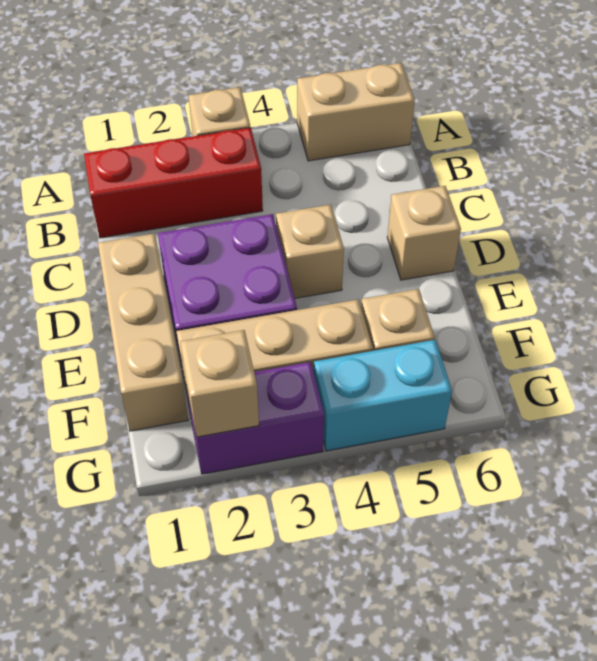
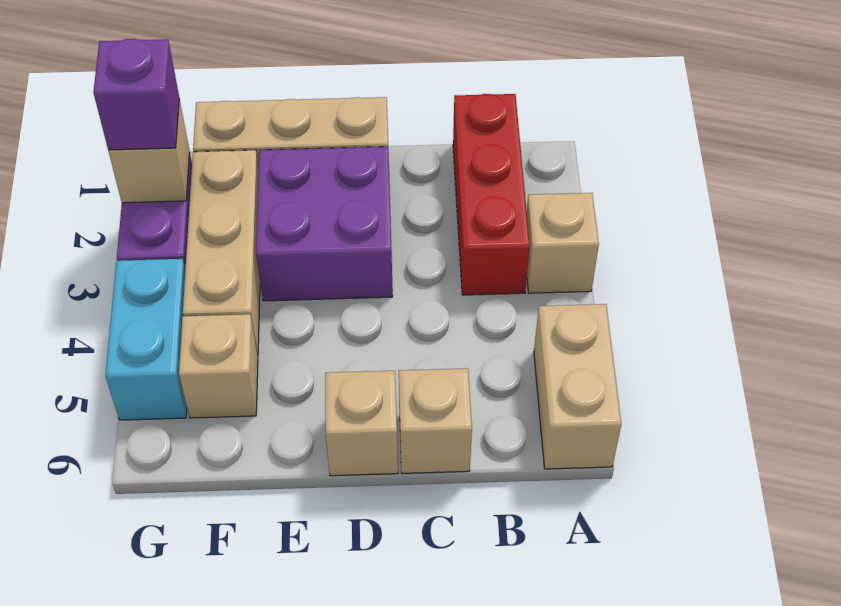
tan 1x1 brick [276,205,344,298] -> tan 1x1 brick moved to [399,368,472,473]
none -> purple 1x1 brick [93,39,179,150]

